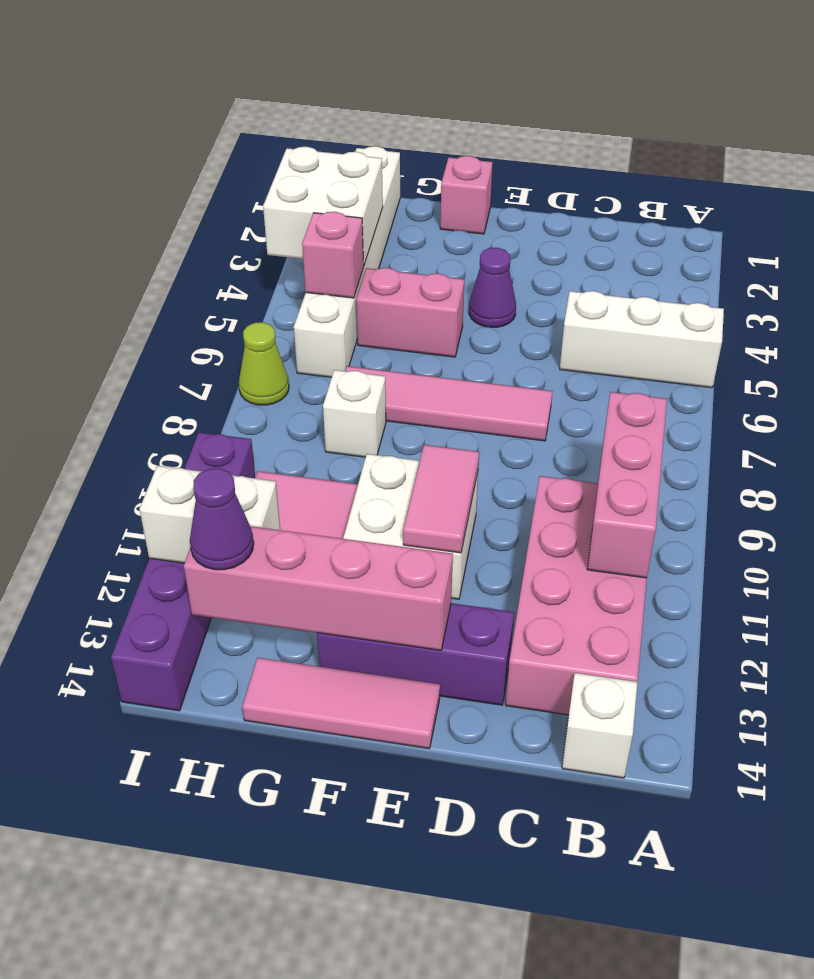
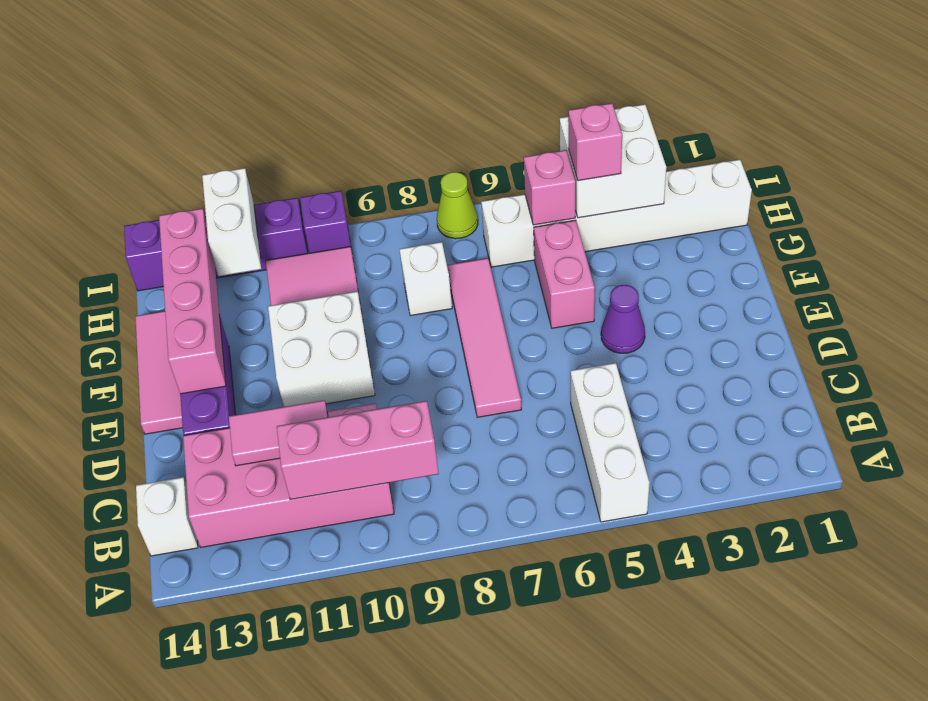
pink 1x2 tile [403,445,479,553] -> pink 1x2 tile moved to [229,400,328,466]
pink 1x1 brick [440,156,493,234] -> pink 1x1 brick moved to [568,103,622,181]
purple 1x1 cone [190,468,254,570] -> none

